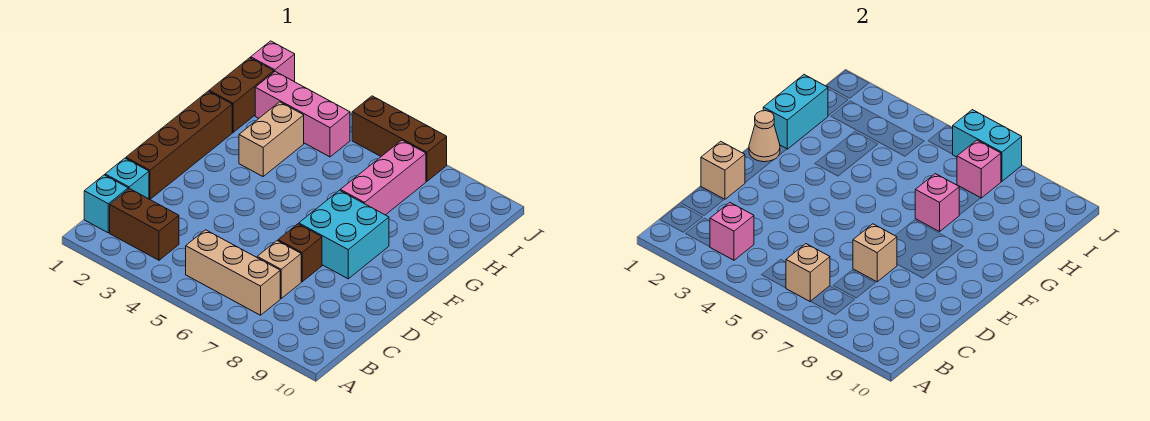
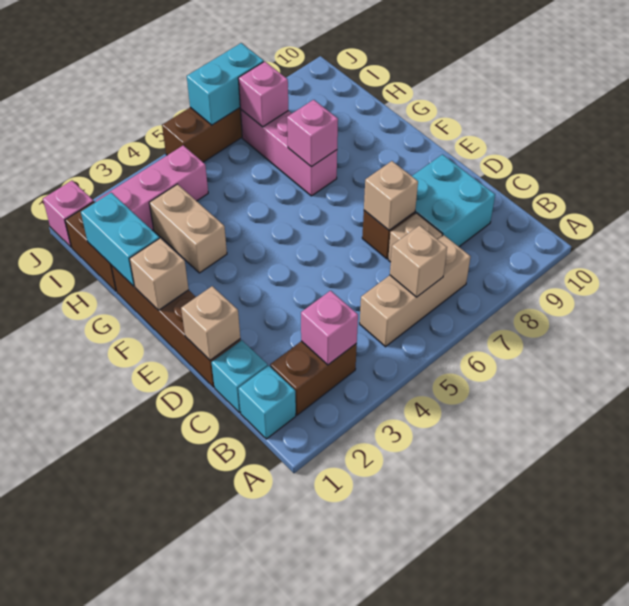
cyan 2x2 brick [299,190,389,279] -> cyan 2x2 brick moved to [412,154,495,247]
tan 1x1 cone [749,111,780,162] -> tan 1x1 brick [130,238,189,310]

